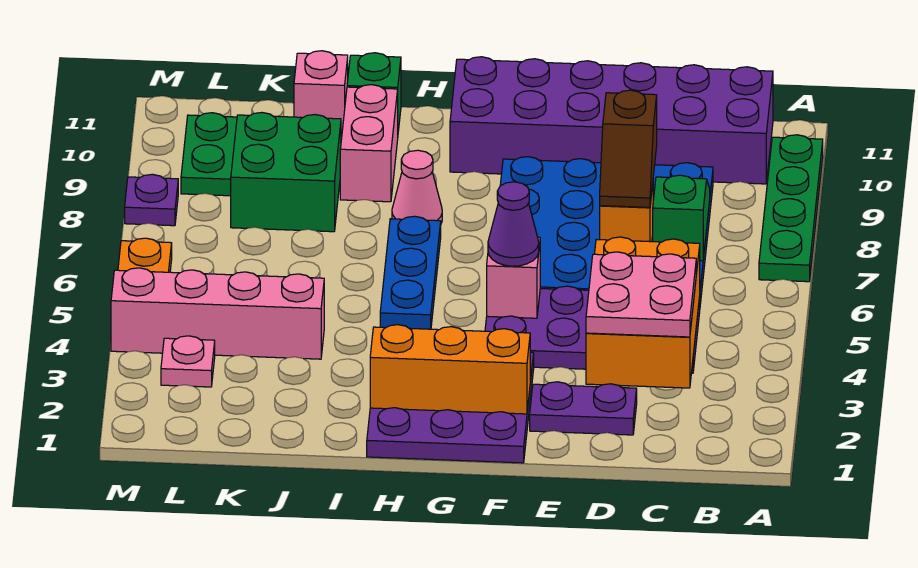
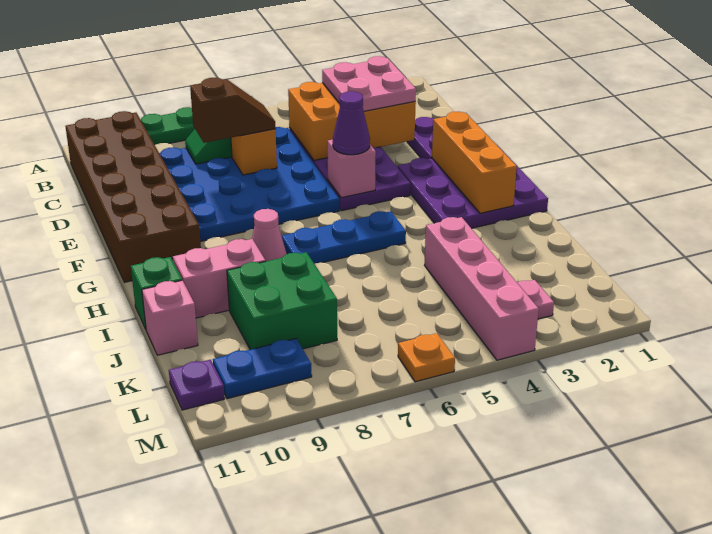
purple 2x6 brick [450,57,773,184] -> brown 2x6 brick [66,111,201,282]
green 1x2 plate [181,113,237,196] -> blue 1x2 plate [213,339,312,399]
purple 1x1 plate [125,174,178,226] -> purple 1x1 plate moved to [169,360,225,410]

